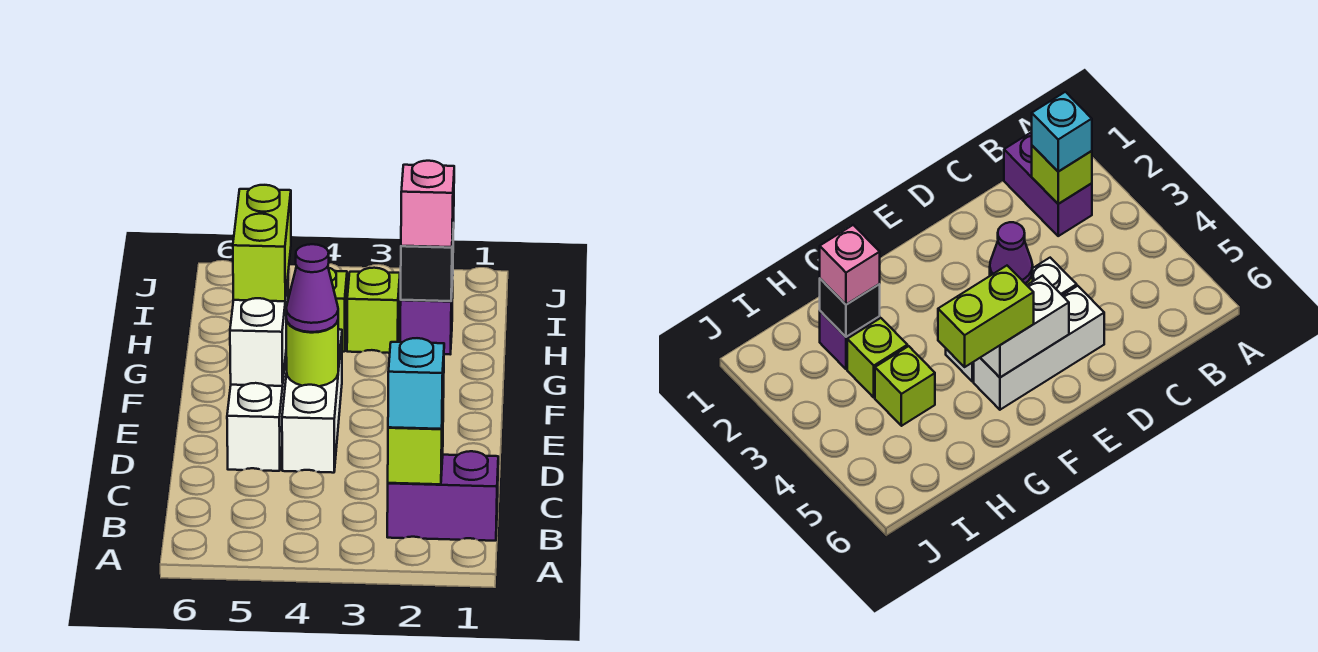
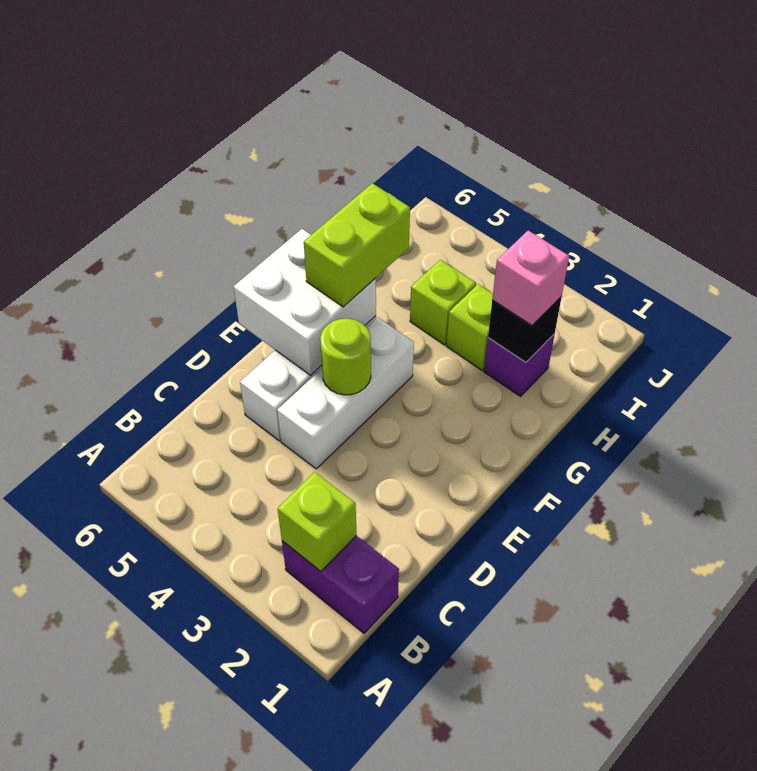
cyan 1x1 brick [388,338,444,429] -> none
purple 1x1 cone [286,244,338,332] -> none
white 1x2 brick [230,280,288,386] -> white 2x2 brick [234,229,376,375]

